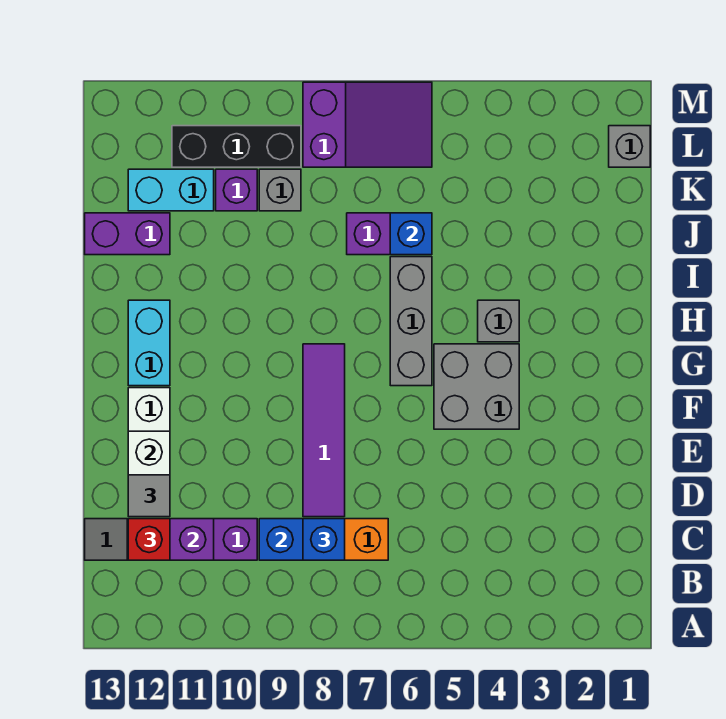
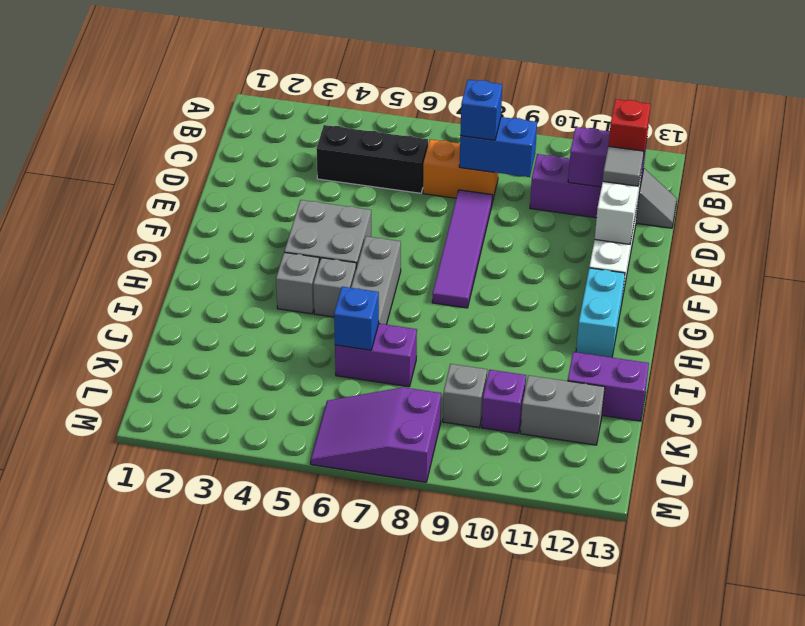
cyan 1x2 brick [128,169,214,211] -> grey 1x2 brick [520,375,605,445]
grey 1x1 brick [609,126,650,167] -> grey 1x1 brick moved to [313,258,356,317]
black 1x3 brick [172,126,301,167] -> black 1x3 brick moved to [316,125,428,193]

